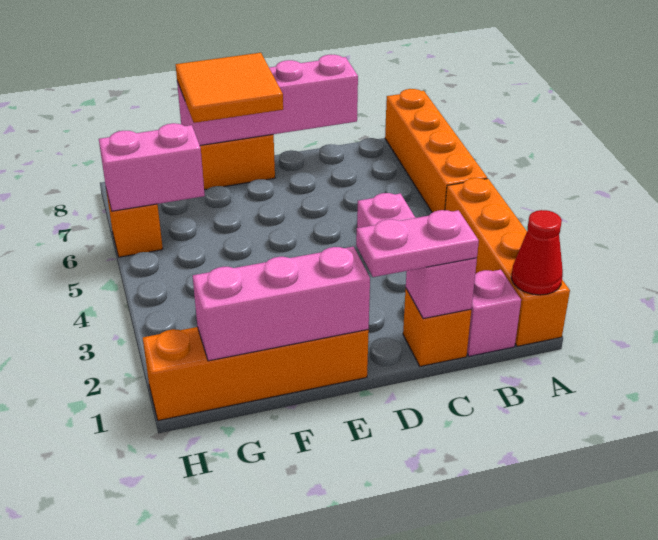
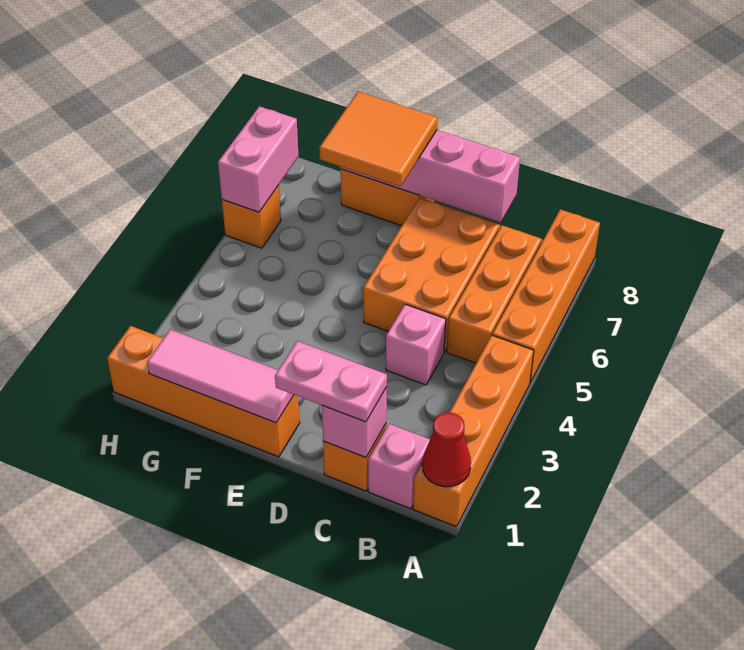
none -> orange 1x3 brick [447,225,542,363]
none -> orange 2x3 brick [363,198,500,352]
pink 1x3 brick [193,247,370,361] -> pink 1x3 tile [147,330,294,423]
pink 1x2 brick [99,123,205,211] -> pink 1x2 brick turned to [218,106,299,212]

